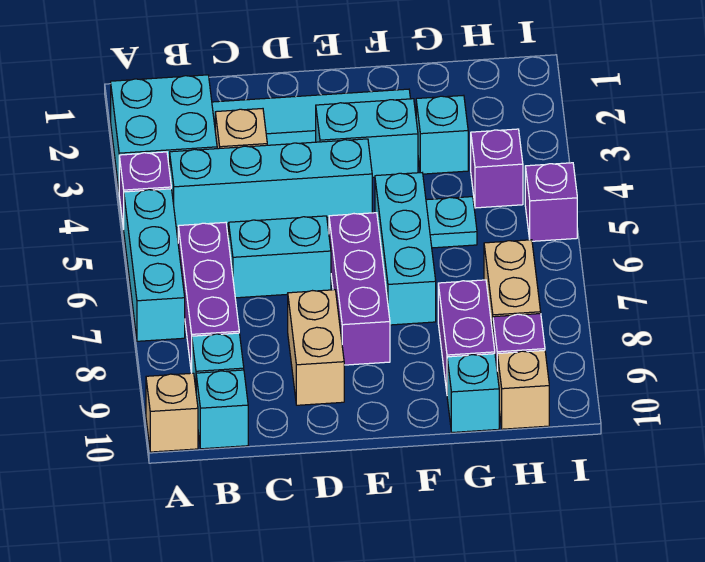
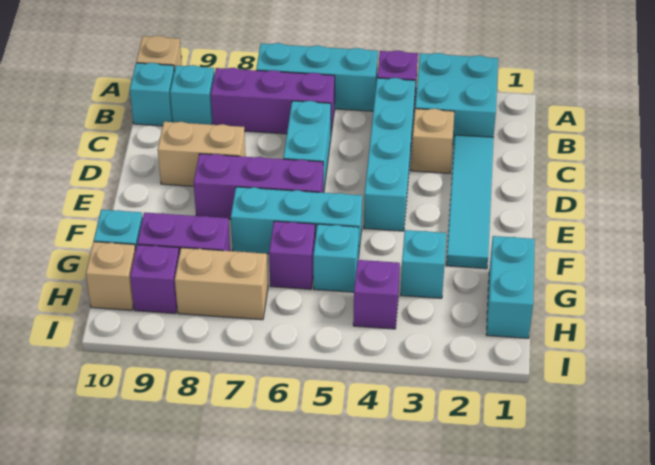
cyan 1x2 brick [316,99,418,177] -> cyan 1x2 brick moved to [486,236,535,338]
cyan 1x1 plate [426,197,477,248] -> cyan 1x1 brick [313,224,359,292]
purple 1x1 brick [525,163,577,241] -> purple 1x1 brick moved to [269,221,315,289]

